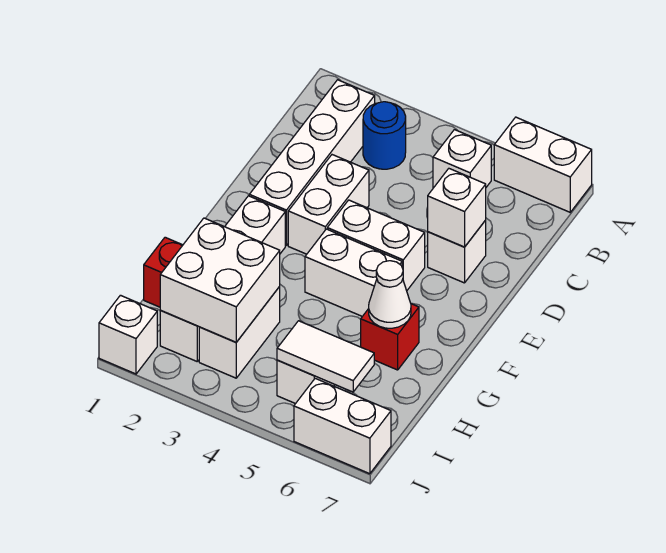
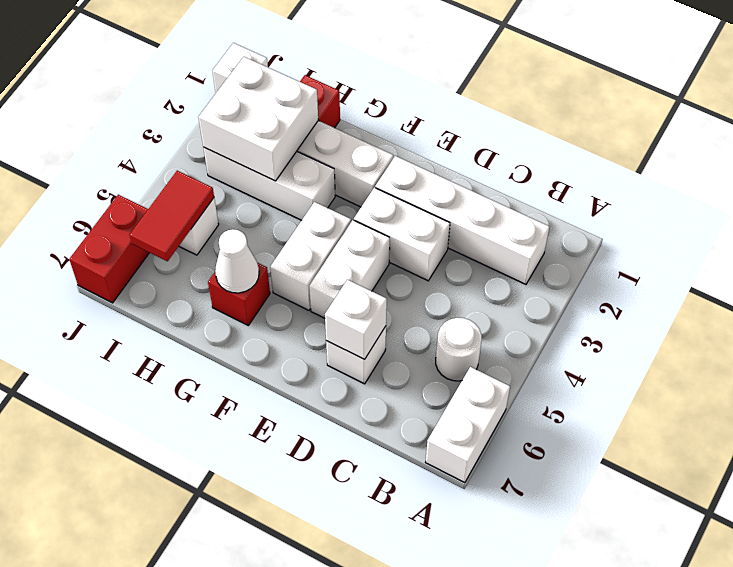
blue 1x1 round brick [363,102,406,169] -> none
white 1x1 brick [433,130,491,188] -> white 1x1 round brick [436,318,482,381]
white 1x2 brick [199,287,280,378] -> white 1x3 brick [203,147,335,220]
white 1x2 tile [277,321,374,392] -> red 1x2 tile [129,171,214,261]
white 1x2 brick [294,378,391,474] -> red 1x2 brick [69,195,149,303]

